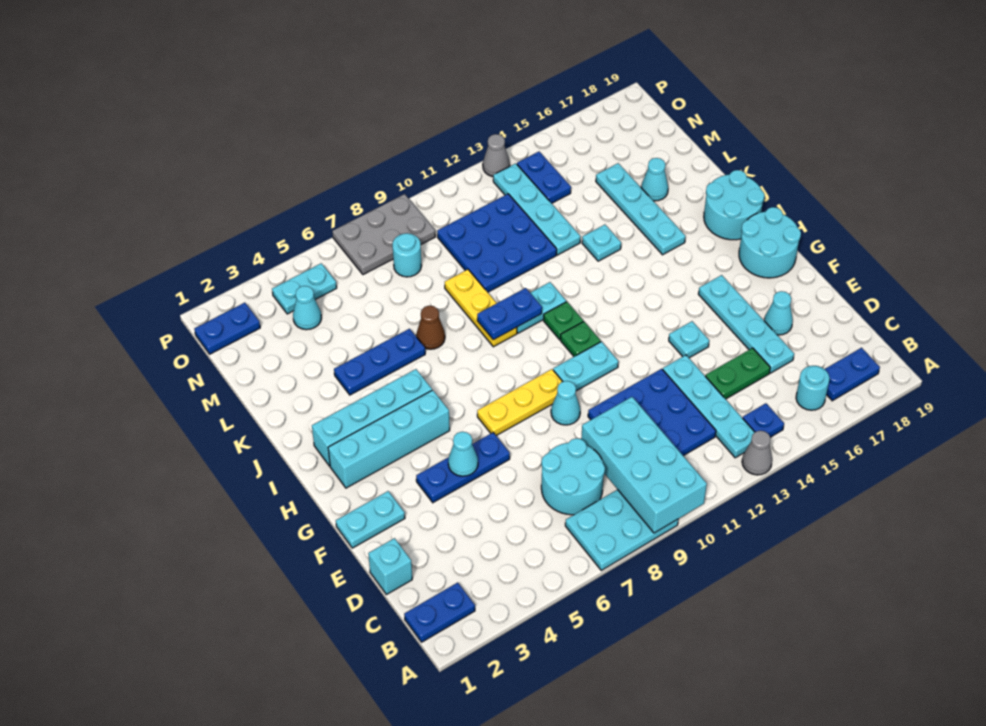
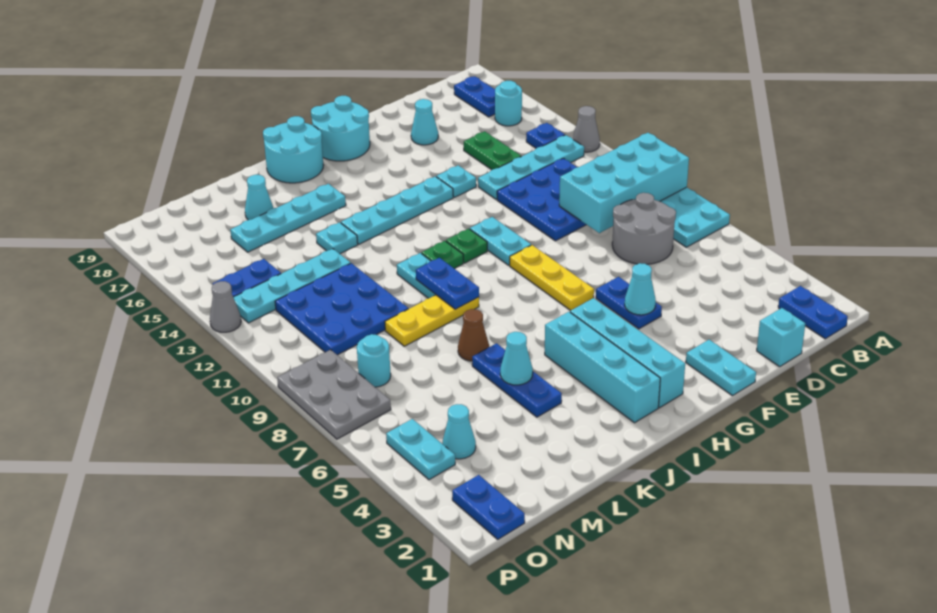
cyan 2x2 round brick [541,438,605,515] -> grey 2x2 round brick [612,193,676,264]
cyan 1x4 plate [698,275,794,373] -> cyan 1x4 plate moved to [341,176,453,244]
blue 1x3 plate [416,433,510,502] -> blue 1x2 plate [596,277,662,329]
cyan 1x1 cone [551,381,580,425] -> cyan 1x1 cone moved to [500,332,533,385]

